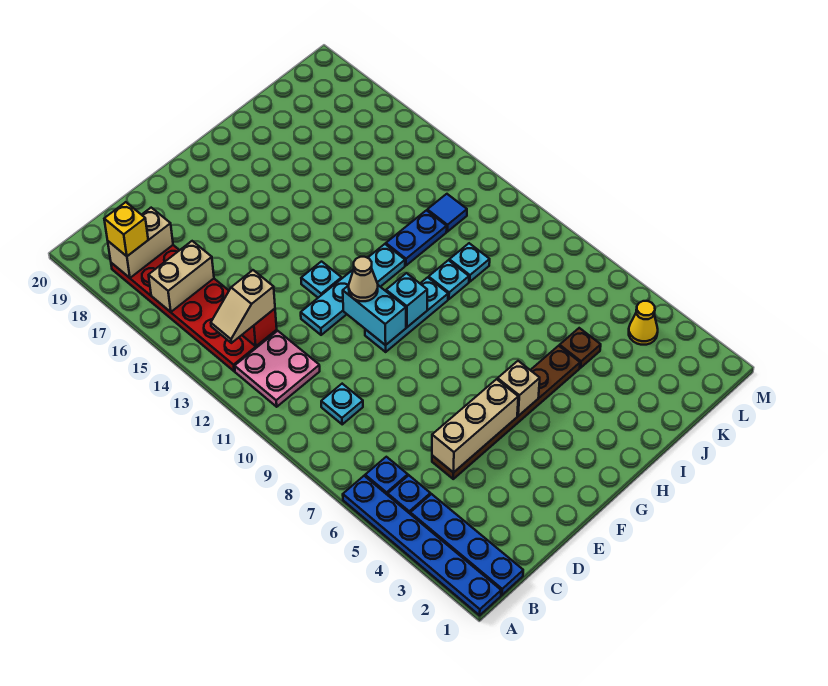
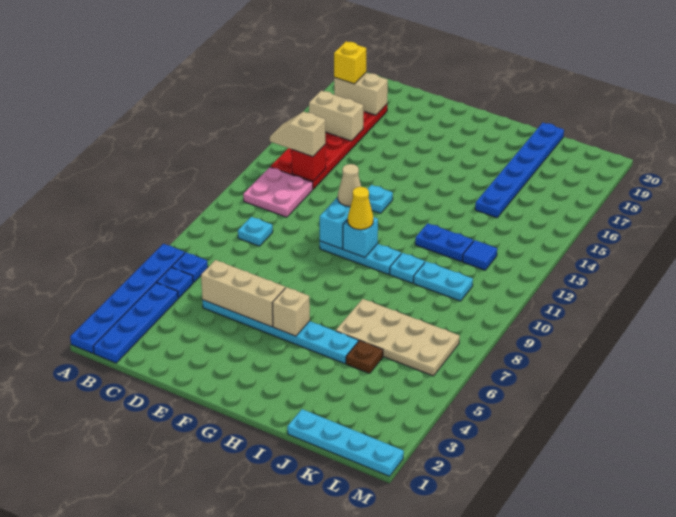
brown 1x6 plate [432,346,580,479] -> cyan 1x6 plate [202,300,358,364]
cyan 1x4 plate [301,244,405,335] -> cyan 1x4 plate moved to [287,409,404,476]
none -> tan 2x4 plate [336,299,460,376]
cyan 1x1 plate [449,243,490,282] -> cyan 1x2 plate [414,261,473,301]
none -> blue 1x6 plate [475,123,564,218]
yellow 1x1 cone [629,301,658,345] -> yellow 1x1 cone moved to [348,187,373,230]

